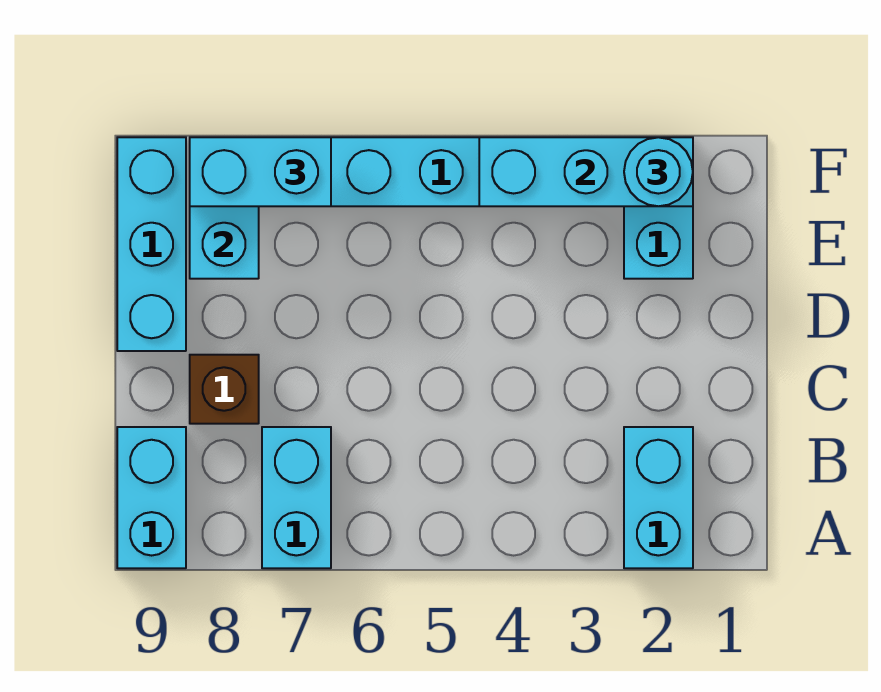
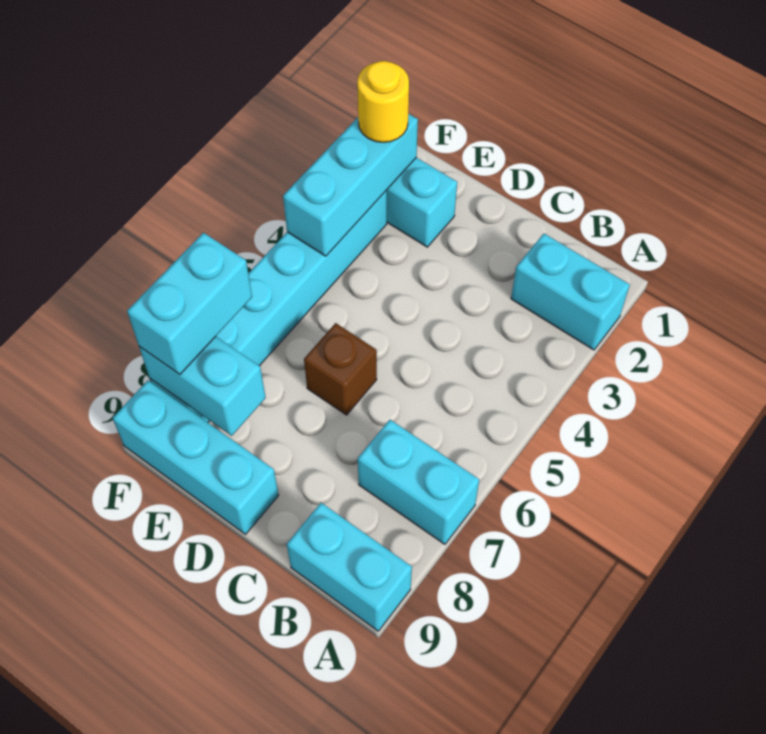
brown 1x1 brick [190,355,259,424] -> brown 1x1 brick moved to [304,323,377,415]
cyan 1x1 round brick [624,137,693,206] -> yellow 1x1 round brick [357,61,409,142]

